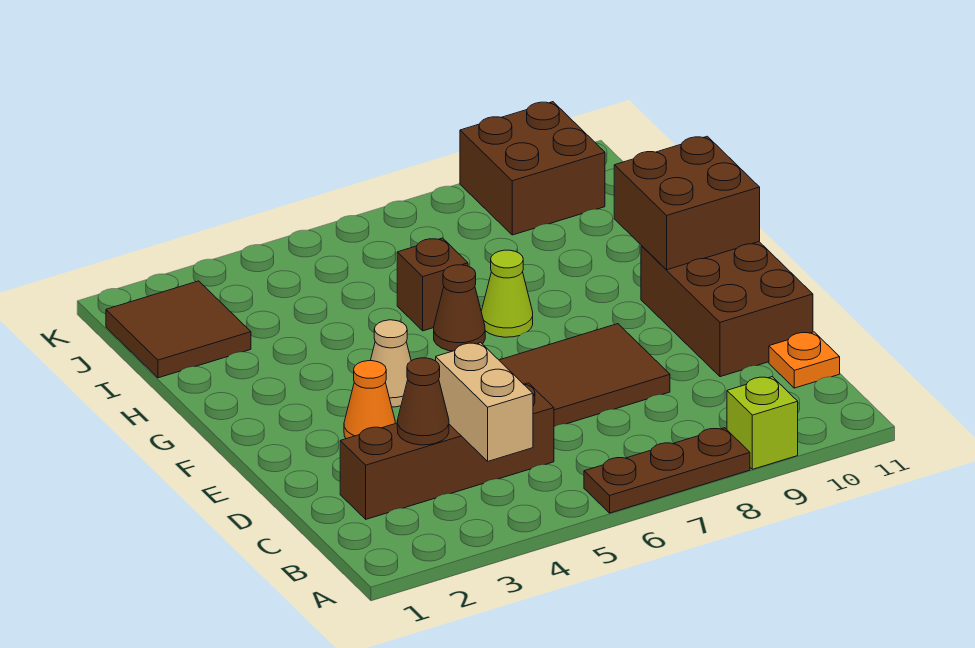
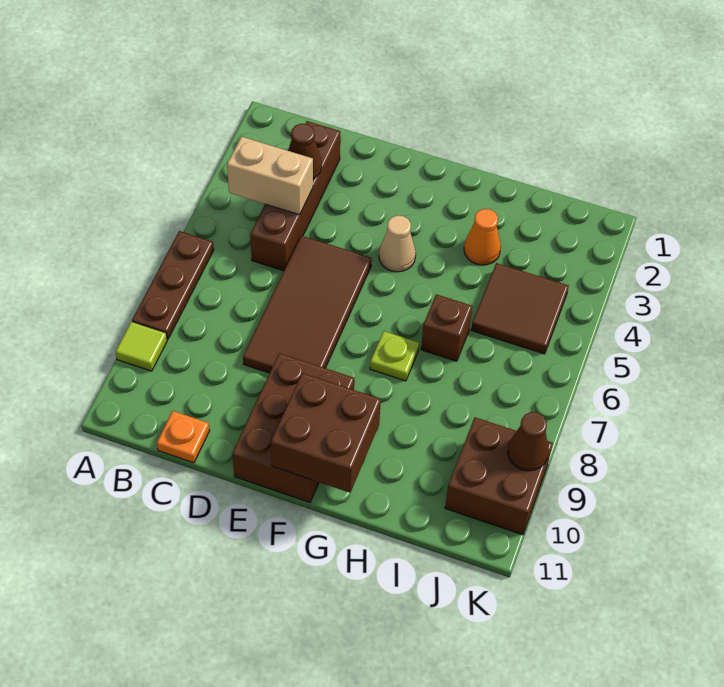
lime 1x1 brick [727,377,798,469] -> lime 1x1 tile [115,321,167,371]
brown 2x3 brick [641,242,813,377] -> brown 2x3 brick turned to [232,353,354,502]
orange 1x1 cone [344,361,395,439] -> orange 1x1 cone moved to [464,209,501,265]
brown 1x1 cone [434,265,485,351] -> brown 1x1 cone moved to [508,412,549,471]
lime 1x1 cone [481,250,533,337] -> lime 1x1 plate [370,331,419,381]
brown 2x2 tile [106,281,251,378] -> brown 2x2 tile moved to [471,263,569,354]

